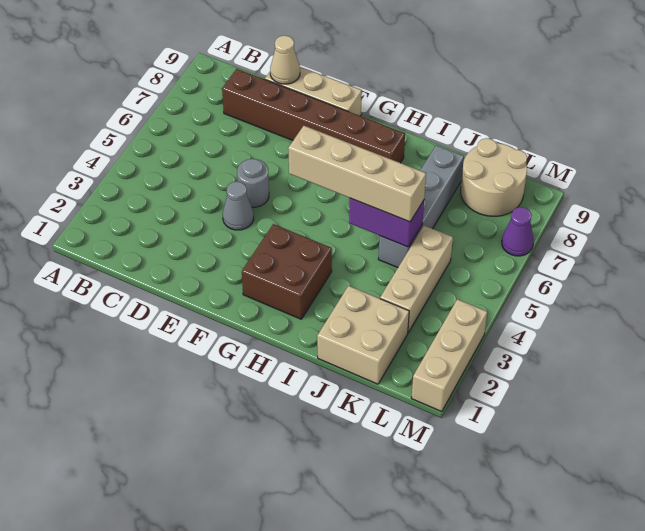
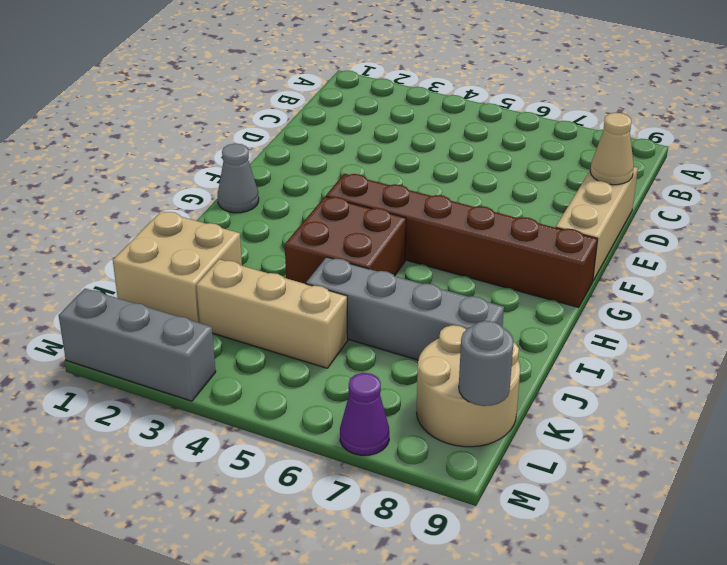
brown 1x6 brick [222,69,405,163] -> brown 1x6 brick turned to [326,174,598,307]
grey 1x1 cone [223,181,254,230] -> grey 1x1 cone moved to [218,144,259,213]
grey 1x1 round brick [237,159,269,207] -> grey 1x1 round brick moved to [459,321,514,406]
brown 2x2 brick [242,224,332,319] -> brown 2x2 brick moved to [285,196,406,284]
tan 1x4 brick [288,126,426,222] -> none
purple 1x2 brick [349,198,424,247] -> none
tan 1x3 brick [411,299,487,412] -> grey 1x3 brick [59,288,216,401]

